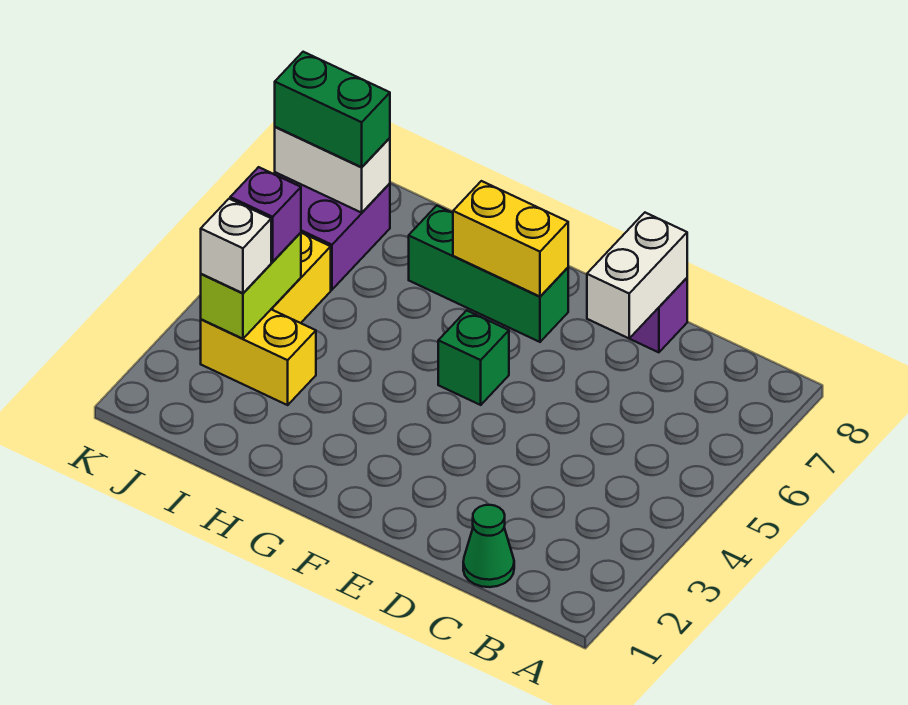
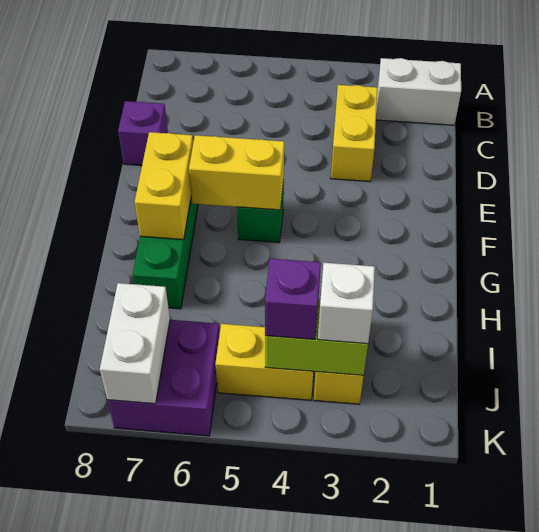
green 1x1 cone [463,505,514,587] -> none
none -> yellow 1x2 brick [331,85,377,182]
white 1x2 brick [587,213,687,338] -> white 1x2 brick moved to [376,58,461,125]
none -> yellow 1x2 brick [189,135,284,210]
green 1x2 brick [275,52,390,167] -> none

